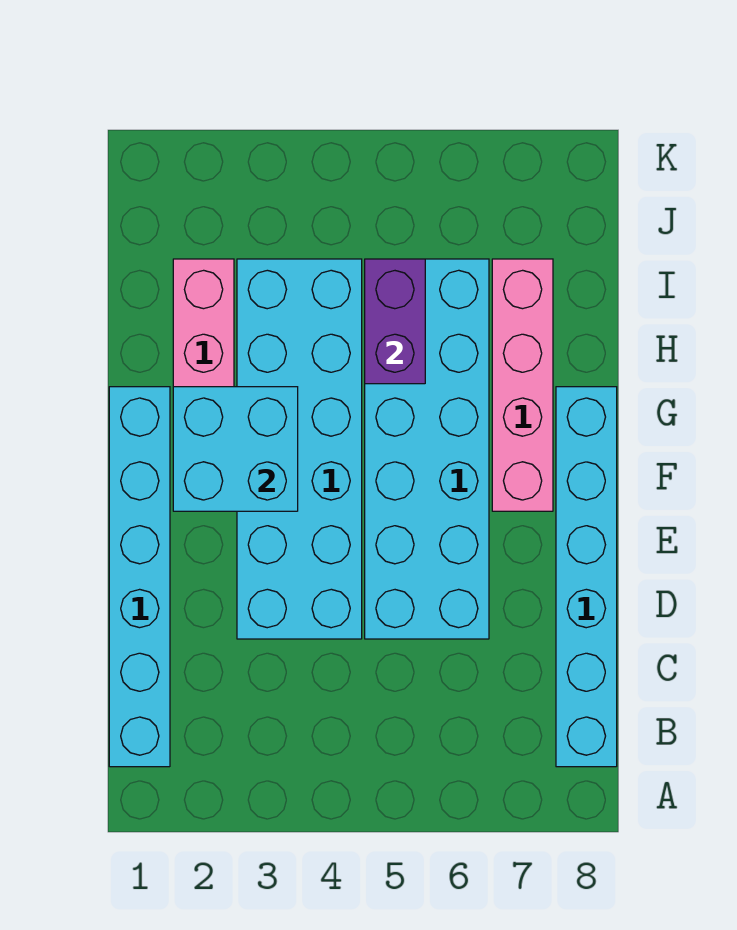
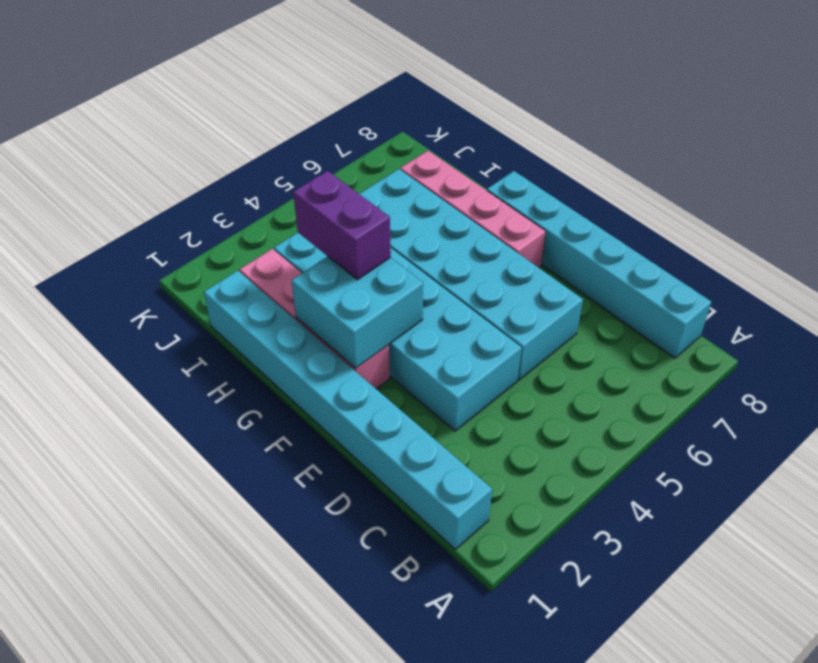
cyan 1x6 brick [109,387,170,767] -> cyan 1x8 brick [204,271,492,549]
purple 1x2 brick [365,259,425,384] -> purple 1x2 brick moved to [293,171,391,280]

